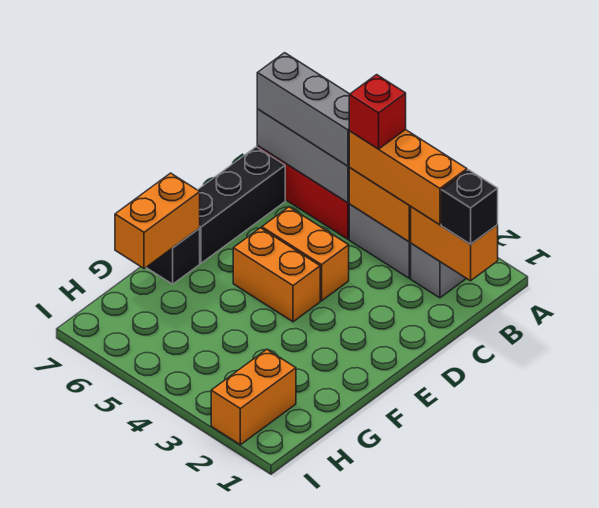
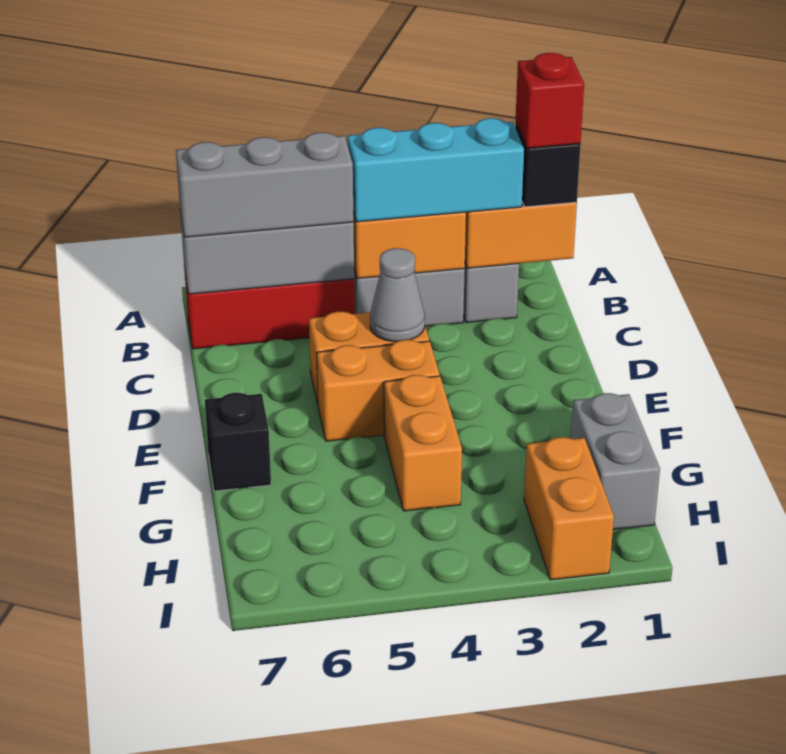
orange 1x3 brick [349,129,467,225] -> cyan 1x3 brick [347,118,524,222]
red 1x1 brick [349,75,406,149] -> red 1x1 brick moved to [516,53,584,148]
black 1x3 brick [198,147,285,263] -> none
none -> grey 1x1 cone [370,248,425,342]
orange 1x2 brick [115,173,200,269] -> orange 1x2 brick moved to [384,375,462,511]
none -> grey 1x2 brick [571,393,660,530]

